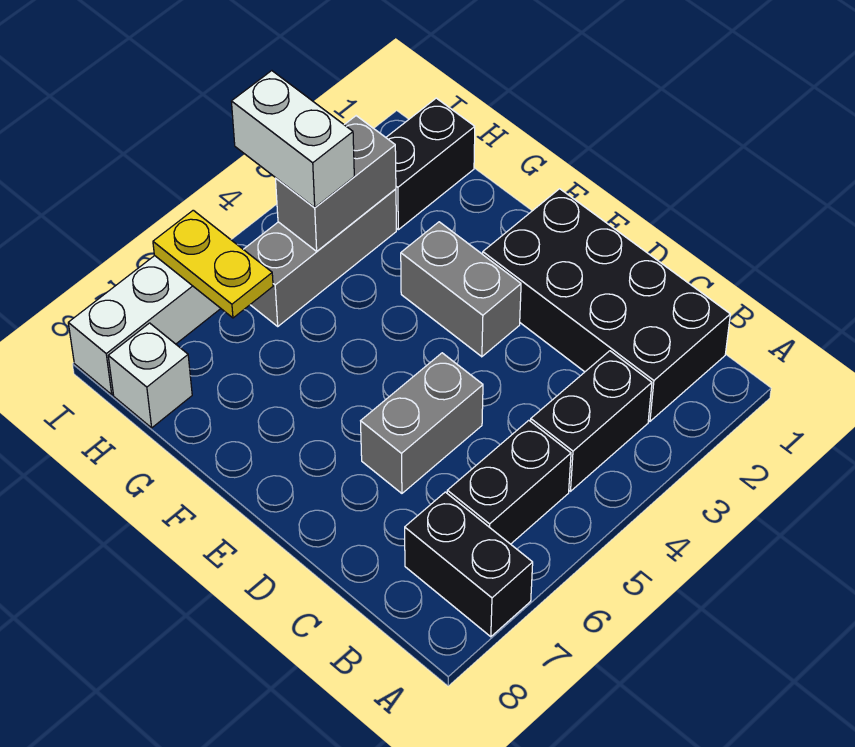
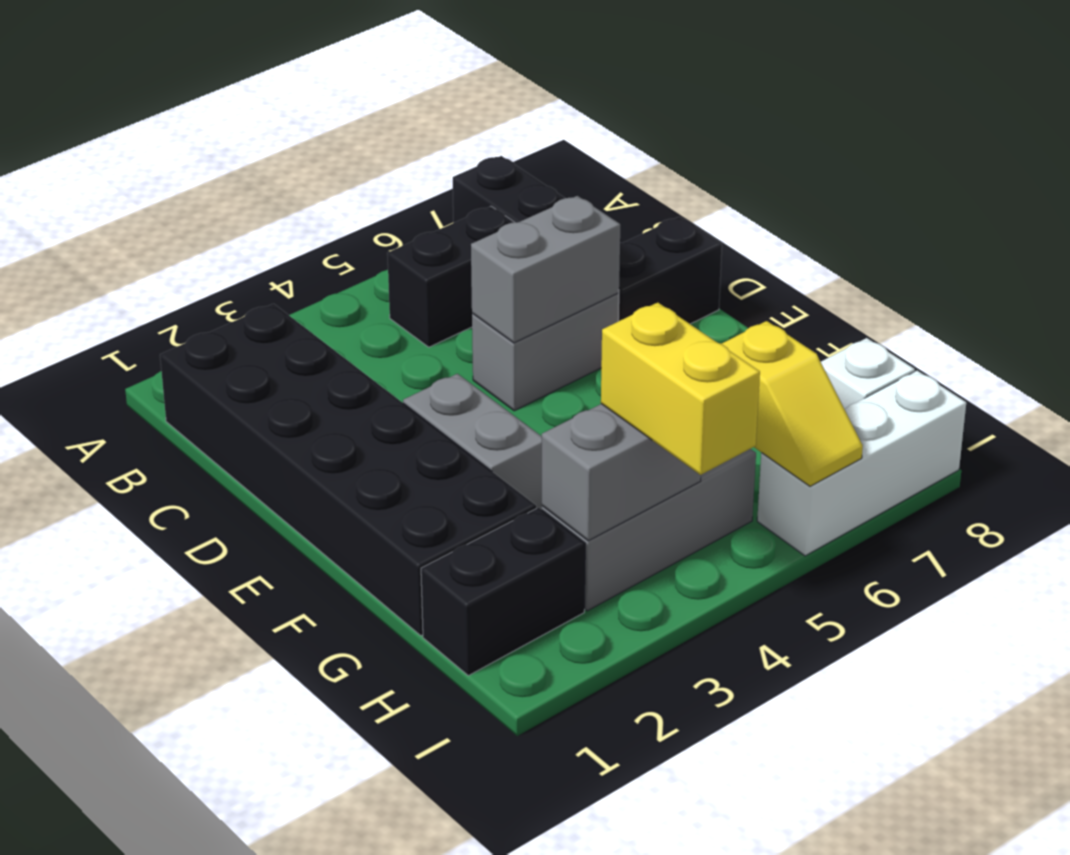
black 2x4 brick [483,189,730,421] -> black 2x6 brick [160,304,536,636]
black 1x2 brick [531,351,652,491] -> black 1x2 brick moved to [618,217,722,324]
none -> grey 1x2 brick [471,196,620,343]
white 1x2 brick [231,71,354,208] -> yellow 1x2 brick [601,303,760,475]
yellow 1x2 plate [153,210,273,318] -> yellow 1x2 slope [722,321,863,486]

